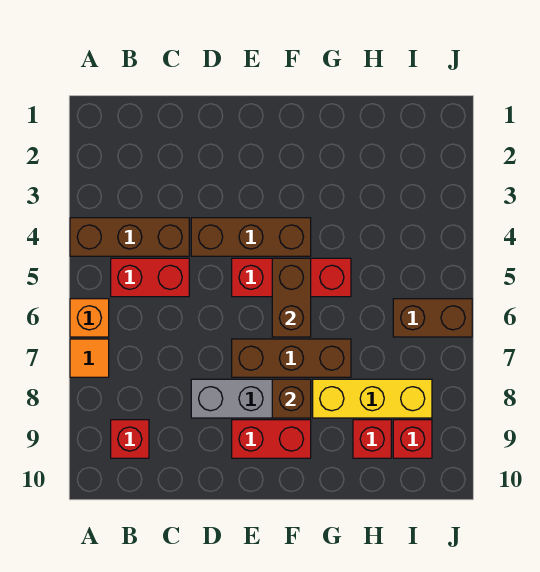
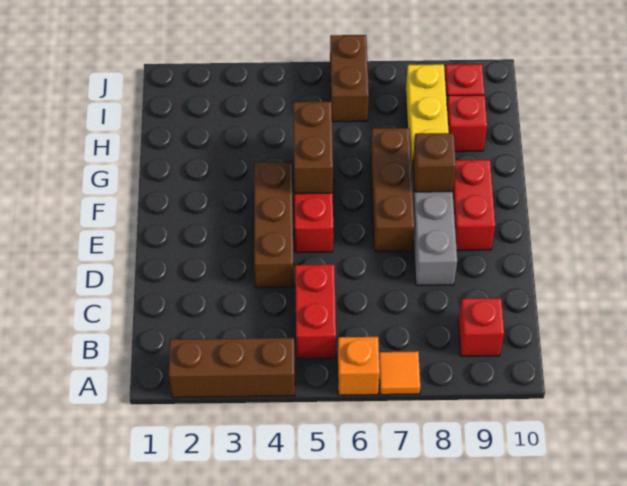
brown 1x3 brick [70,218,189,256] -> brown 1x3 brick turned to [169,338,295,398]
brown 1x2 brick [272,258,311,337] -> brown 1x2 brick turned to [293,102,333,194]

